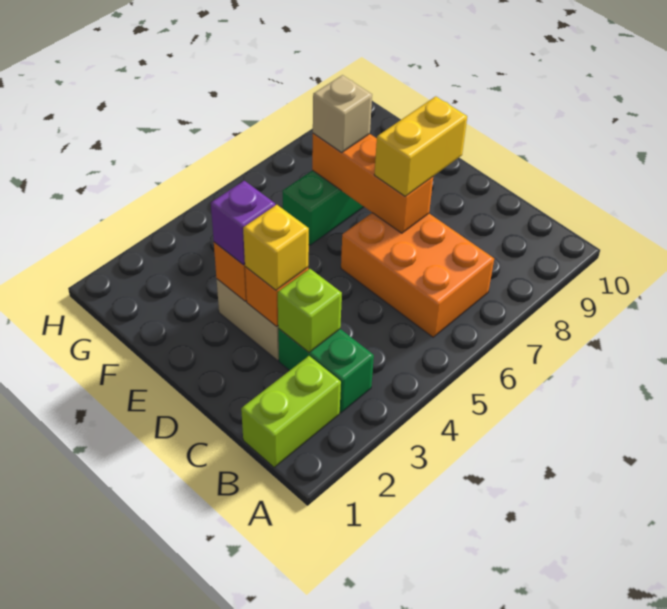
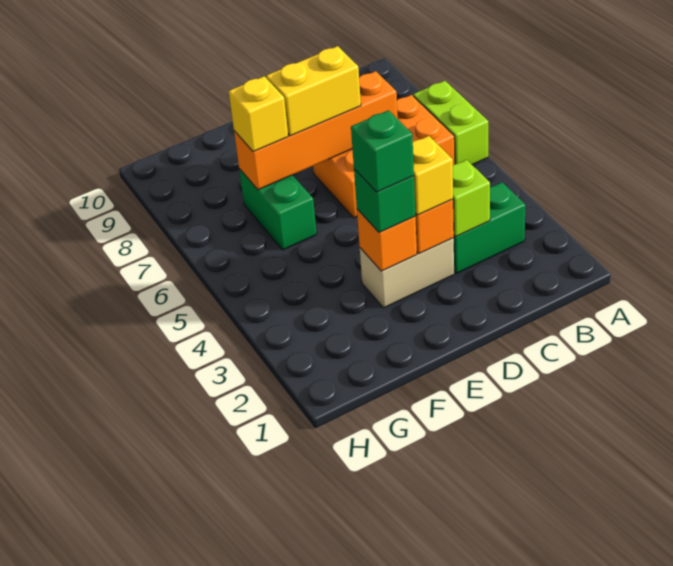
lime 1x2 brick [241,356,341,467] -> lime 1x2 brick moved to [413,81,488,165]
orange 1x3 brick [312,133,433,233] -> orange 1x4 brick [234,71,398,190]
yellow 1x2 brick [374,96,467,196] -> yellow 1x2 brick turned to [266,46,361,136]
purple 1x1 brick [211,181,275,265] -> green 1x1 brick [354,169,415,233]
none -> green 1x1 brick [351,110,414,192]
tan 1x1 brick [313,75,372,153] -> yellow 1x1 brick [229,76,288,152]

